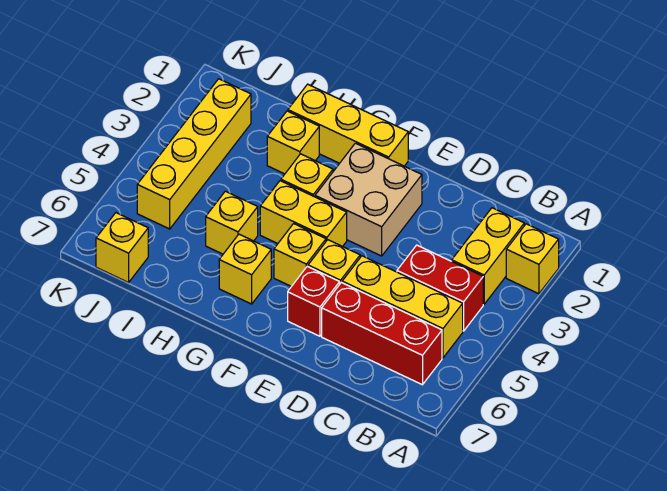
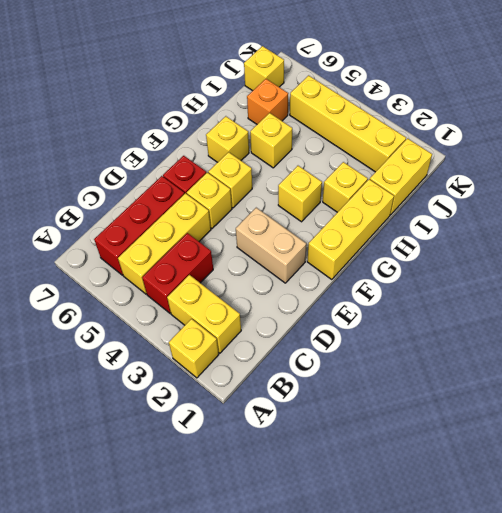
tan 2x2 brick [315,143,422,256] -> tan 1x2 brick [236,208,306,283]
yellow 1x2 brick [260,181,347,246] -> yellow 1x2 brick moved to [370,138,432,215]
none -> orange 1x1 brick [247,79,288,124]

